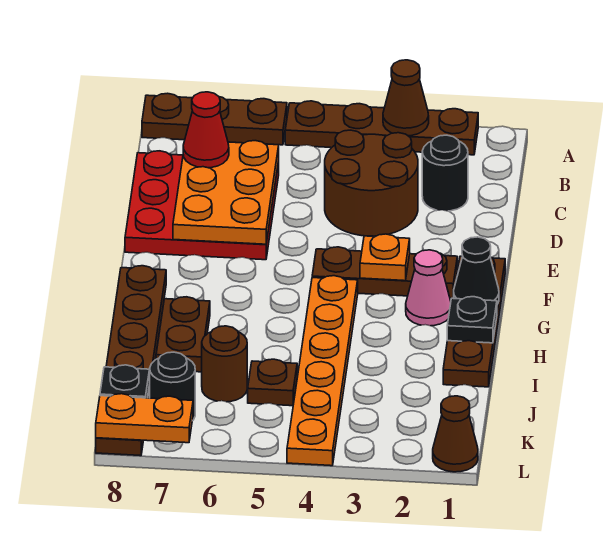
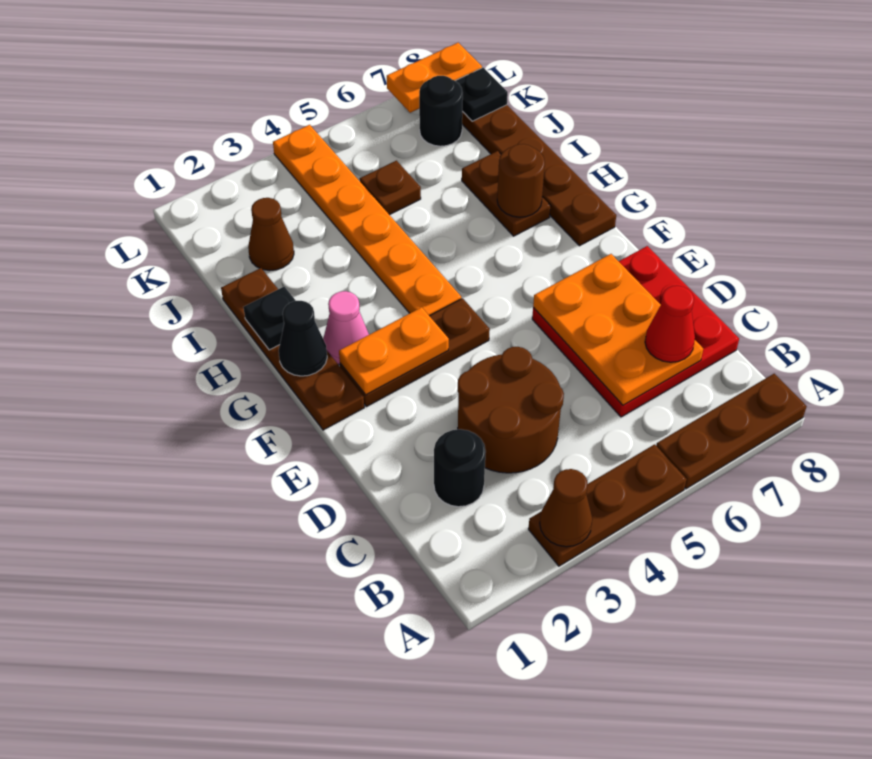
brown 1x4 plate [285,101,478,155] -> brown 1x3 plate [528,444,686,566]
orange 1x1 plate [360,234,410,281] -> orange 1x2 plate [339,307,449,395]
brown 1x1 round brick [202,326,247,402] -> brown 1x1 round brick moved to [497,144,545,217]
brown 1x1 cone [433,396,478,472] -> brown 1x1 cone moved to [248,198,294,271]

